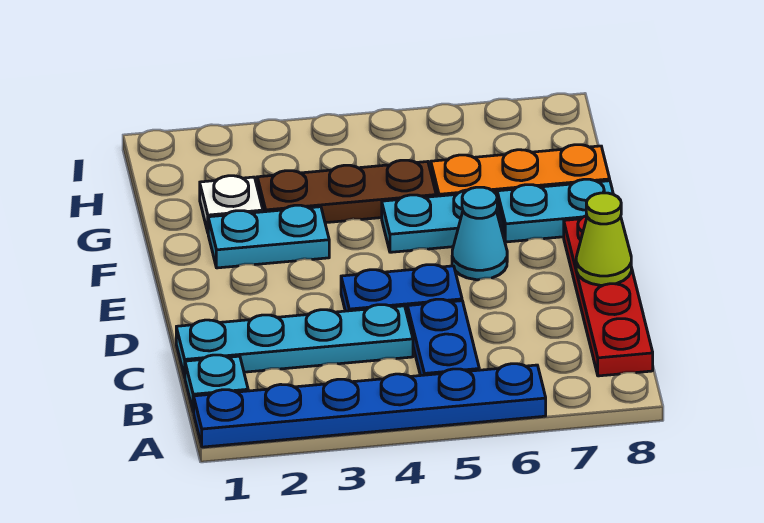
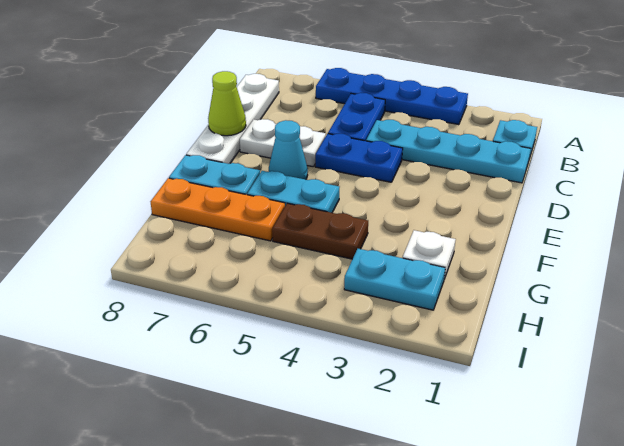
blue 1x6 plate [194,364,546,447] -> blue 1x4 plate [316,68,468,125]
red 1x4 plate [564,216,653,376] -> white 1x4 plate [186,74,279,164]
none -> white 1x2 plate [240,119,326,167]
cyan 1x2 plate [208,205,329,268] -> cyan 1x2 plate moved to [344,249,445,310]
brown 1x3 plate [257,160,436,223] -> brown 1x2 plate [272,203,368,259]

